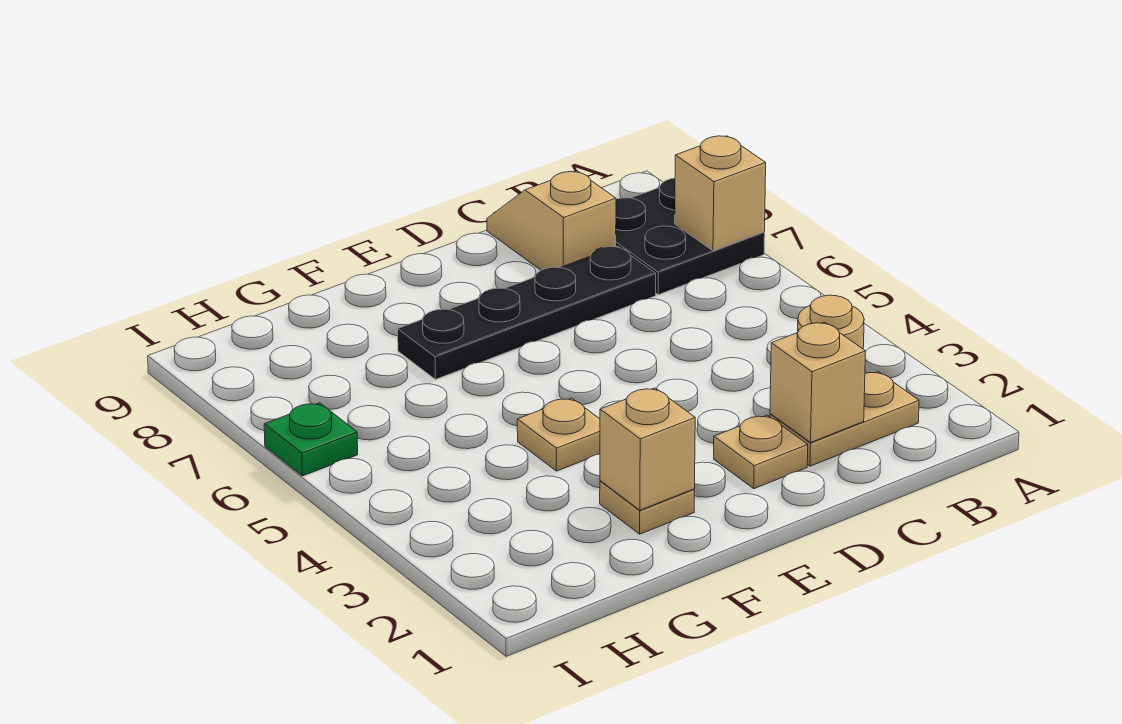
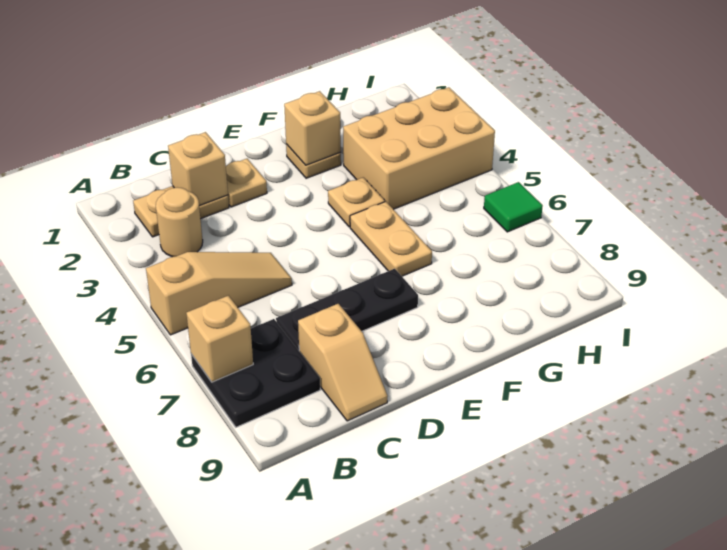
none -> tan 1x3 slope [146,252,292,335]
black 1x4 plate [398,246,656,379] -> black 1x3 plate [276,269,418,350]
none -> tan 1x2 plate [350,202,432,276]
none -> tan 2x3 brick [343,87,495,209]
green 1x1 plate [264,403,358,476] -> green 1x1 tile [484,182,543,232]

